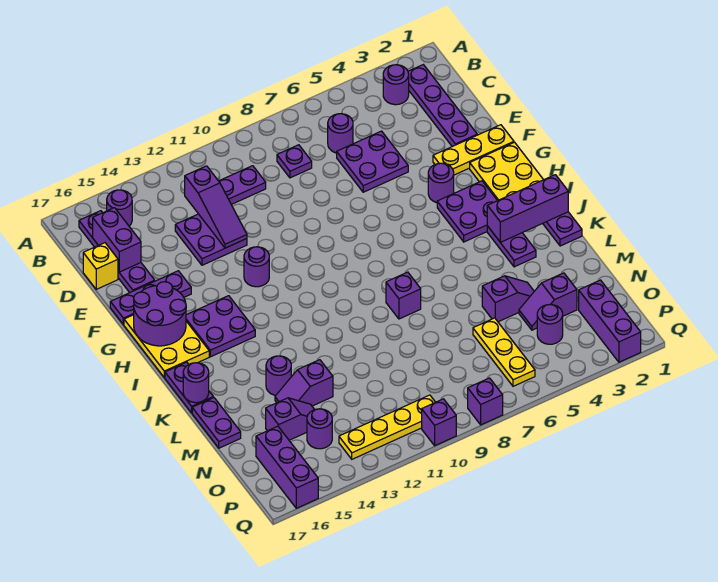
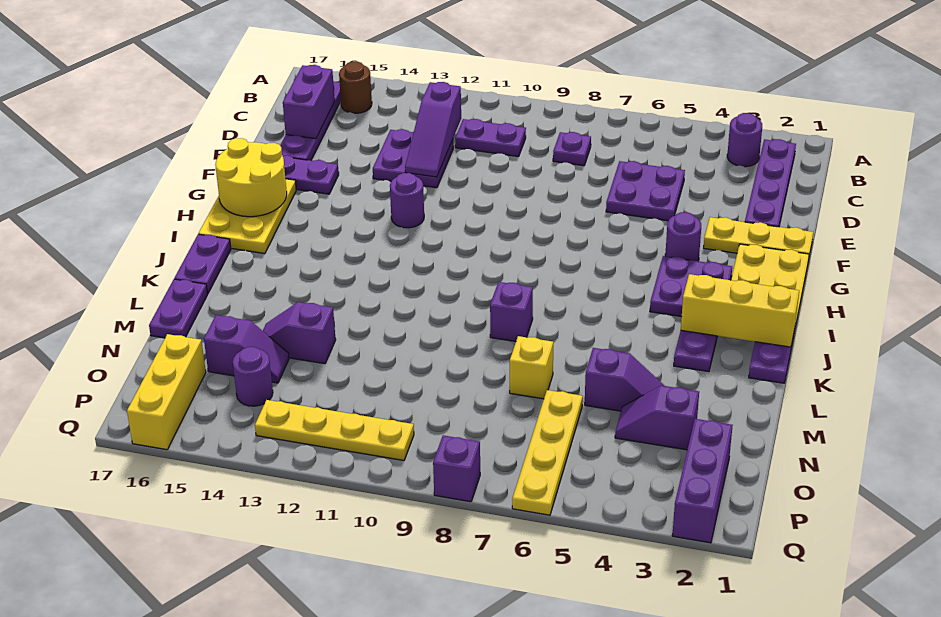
purple 1x1 round brick [107,190,132,226] -> brown 1x1 round brick [339,61,372,113]
purple 1x1 round brick [328,114,353,153] -> none
yellow 1x1 brick [83,243,118,289] -> yellow 1x1 brick moved to [510,336,553,399]
purple 2x2 round brick [134,282,186,346] -> yellow 2x2 round brick [215,138,287,217]
purple 2x2 plate [186,296,255,357] -> none
purple 1x3 brick [487,175,568,242] -> yellow 1x3 brick [681,274,799,347]
purple 1x1 round brick [183,363,209,403] -> none
purple 1x1 round brick [266,356,291,395] -> none
yellow 1x3 plate [473,318,535,386] -> yellow 1x4 plate [512,390,583,515]
purple 1x1 round brick [537,305,563,344] -> none
purple 1x3 brick [256,426,318,508] -> yellow 1x3 brick [127,334,206,450]
purple 1x1 brick [422,399,456,446] -> none

